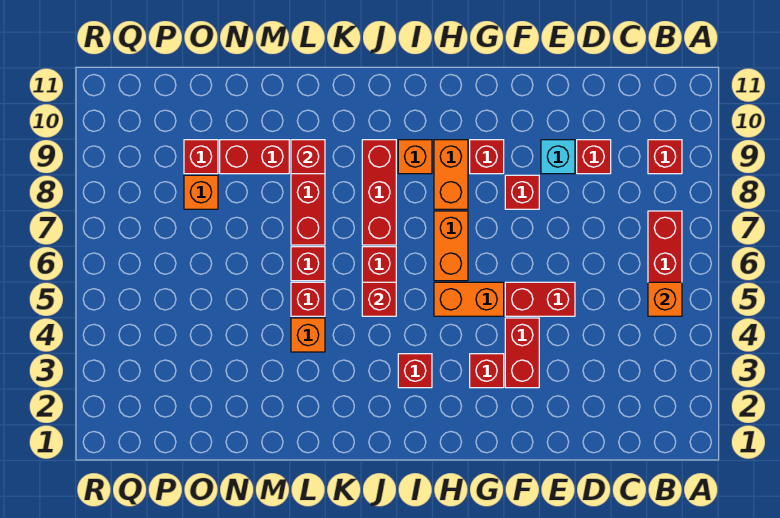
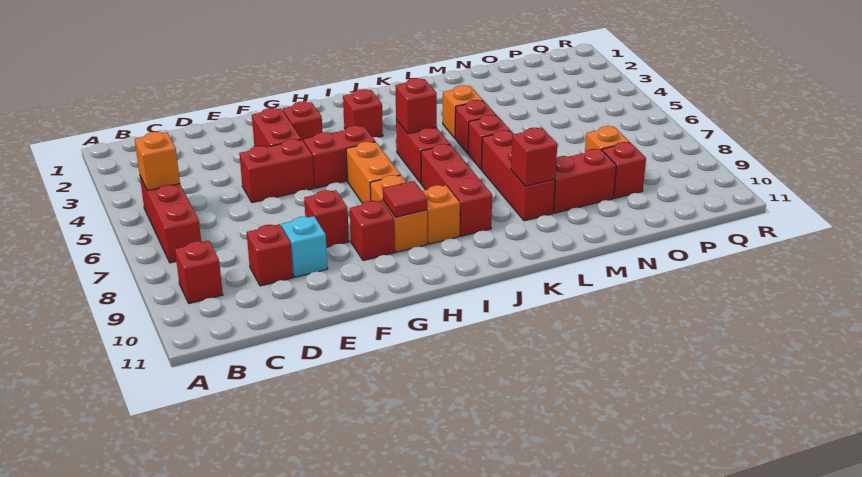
orange 1x2 brick [434,282,504,316] -> red 1x2 brick [303,126,375,188]
none -> red 1x1 tile [383,181,427,217]

